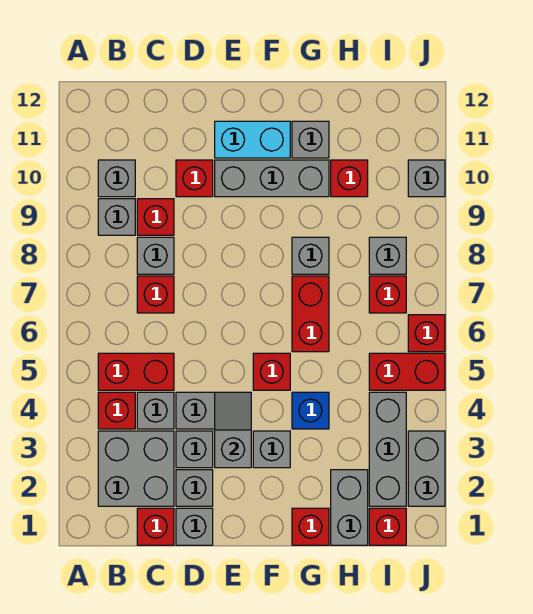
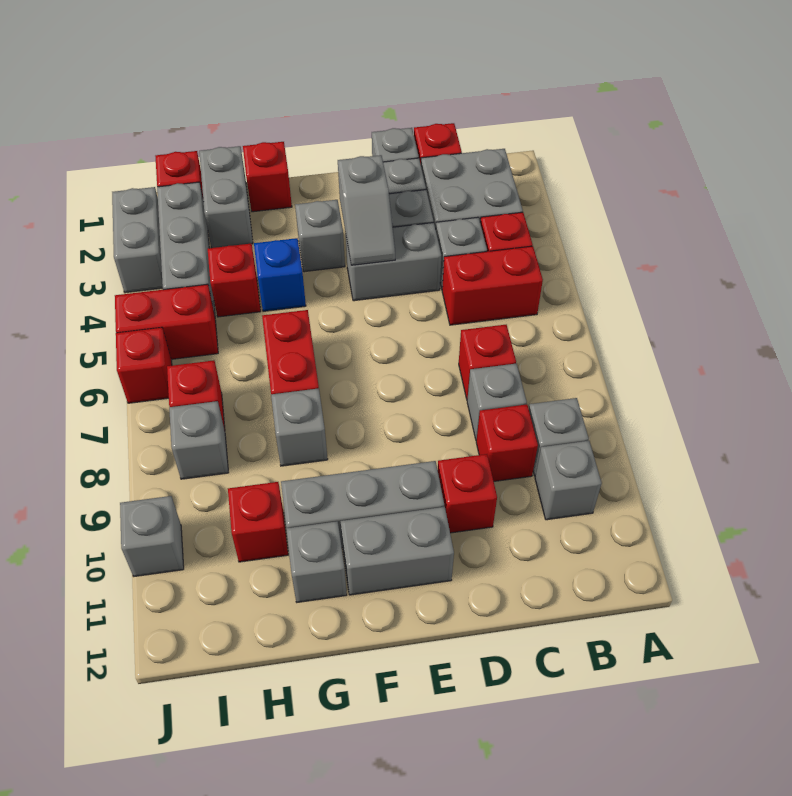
cyan 1x2 brick [215,121,290,158] -> grey 1x2 brick [340,507,454,595]
red 1x1 brick [253,353,290,390] -> red 1x1 brick moved to [208,244,261,317]

